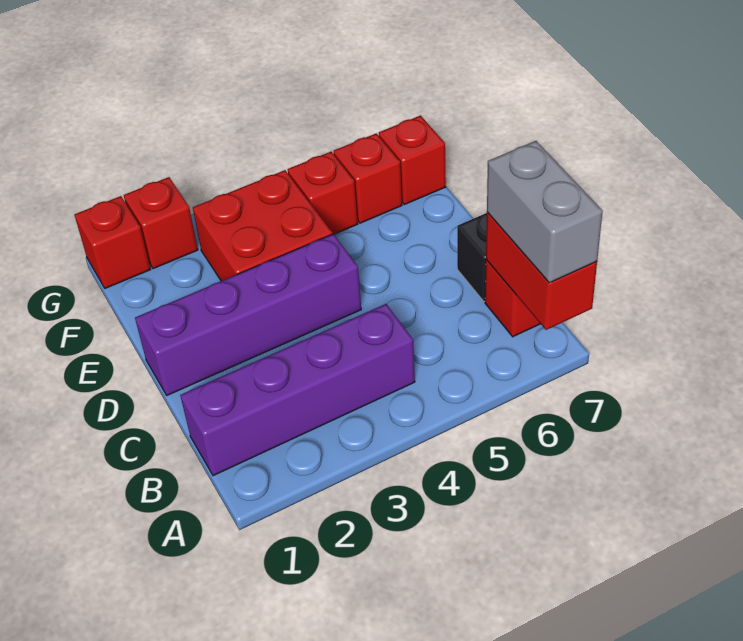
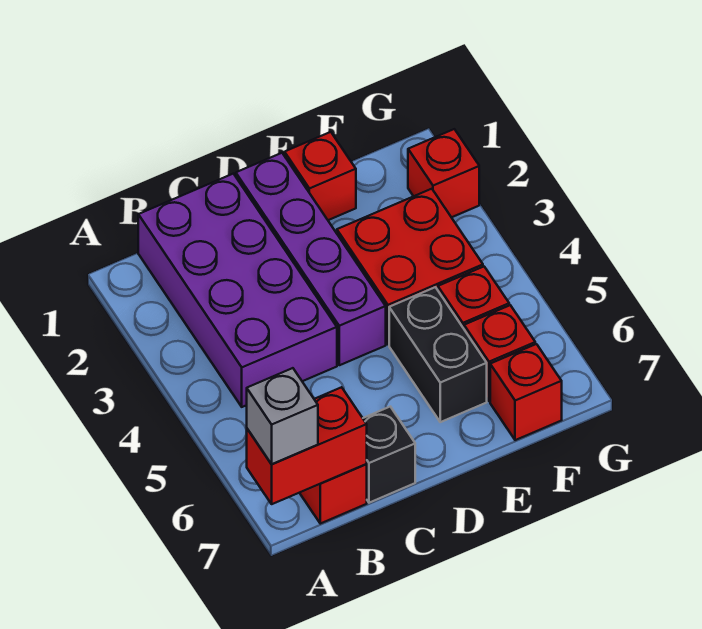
grey 1x2 brick [487,141,603,283] -> grey 1x1 brick [247,368,318,464]
purple 1x4 brick [180,304,415,476] -> purple 2x4 brick [138,174,337,407]
none -> black 1x2 brick [389,287,487,422]
red 1x1 brick [74,196,151,288] -> red 1x1 brick moved to [285,132,356,220]

